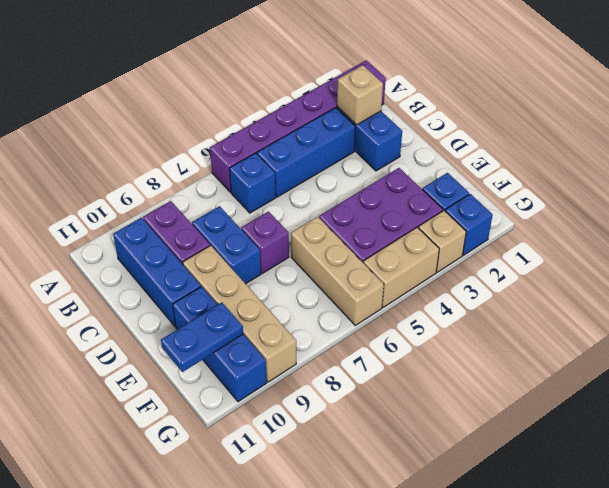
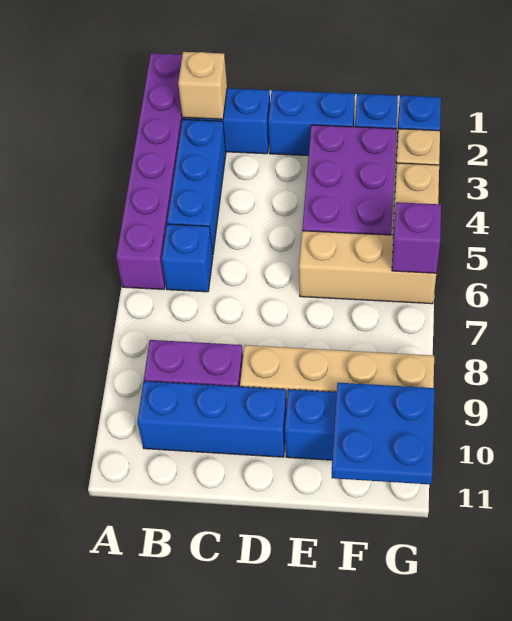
blue 1x2 brick [192,206,261,284] -> blue 1x2 brick moved to [268,90,355,156]
purple 1x1 brick [241,211,289,273] -> purple 1x1 brick moved to [392,202,441,273]
blue 1x2 plate [161,303,243,372] -> blue 2x2 plate [332,383,435,484]

